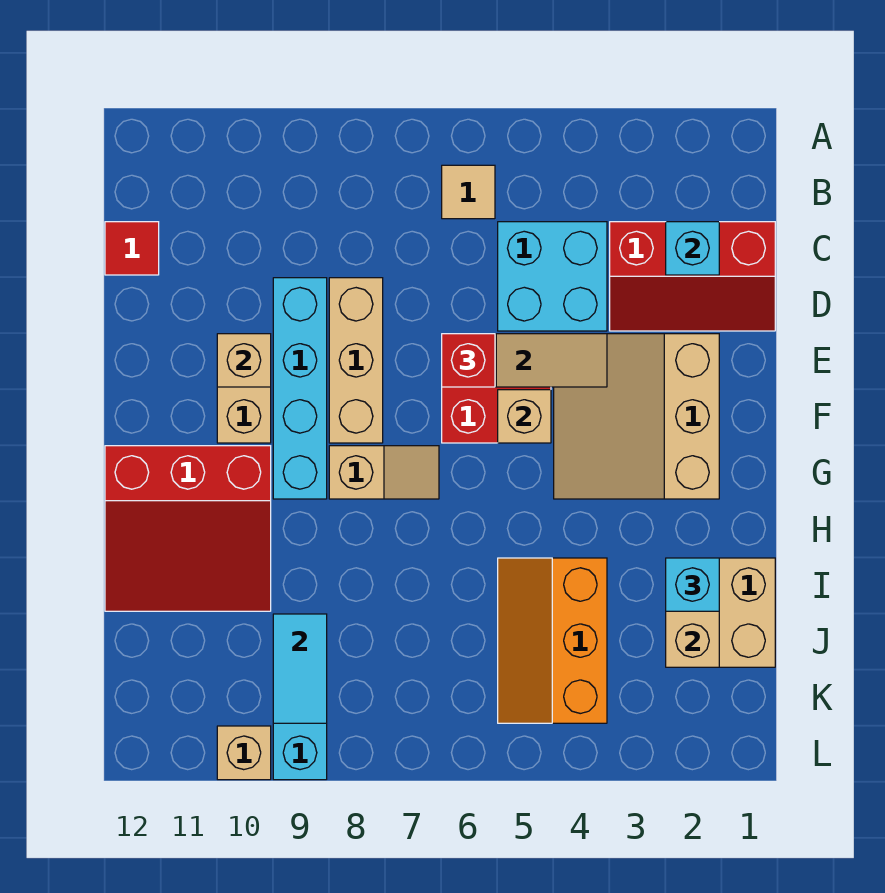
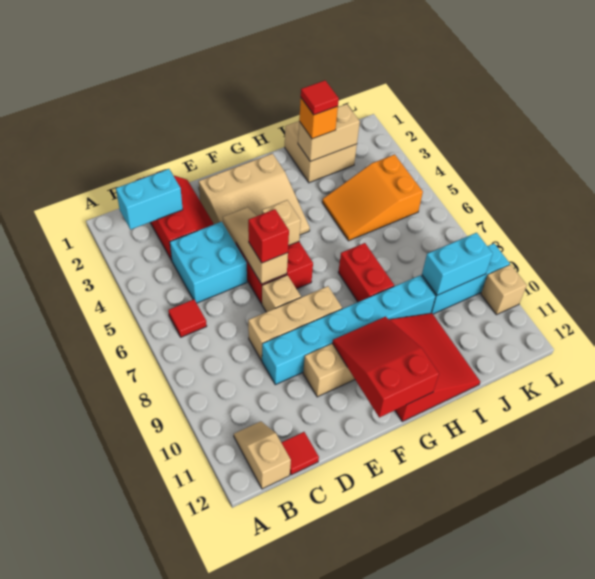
tan 1x1 tile [442,165,495,219] -> red 1x1 tile [168,299,207,337]
cyan 1x1 brick [666,222,719,275] -> cyan 1x2 brick [116,169,183,230]
cyan 1x4 brick [273,278,327,499] -> cyan 1x6 brick [262,275,436,385]
tan 1x1 brick [217,334,271,387] -> tan 1x1 brick moved to [262,275,301,312]
none -> red 2x3 slope [332,317,439,417]
tan 1x2 slope [329,446,439,499] -> tan 1x2 slope moved to [234,421,291,489]
none -> red 1x2 brick [338,243,394,302]
cyan 1x1 brick [666,558,719,611] -> orange 1x1 brick [299,98,338,139]
none -> red 1x1 tile [301,80,339,115]
orange 2x3 slope [498,558,607,723] -> orange 2x3 slope turned to [322,154,423,241]
cyan 1x2 tile [273,614,327,723] -> cyan 1x2 brick [422,233,493,295]

